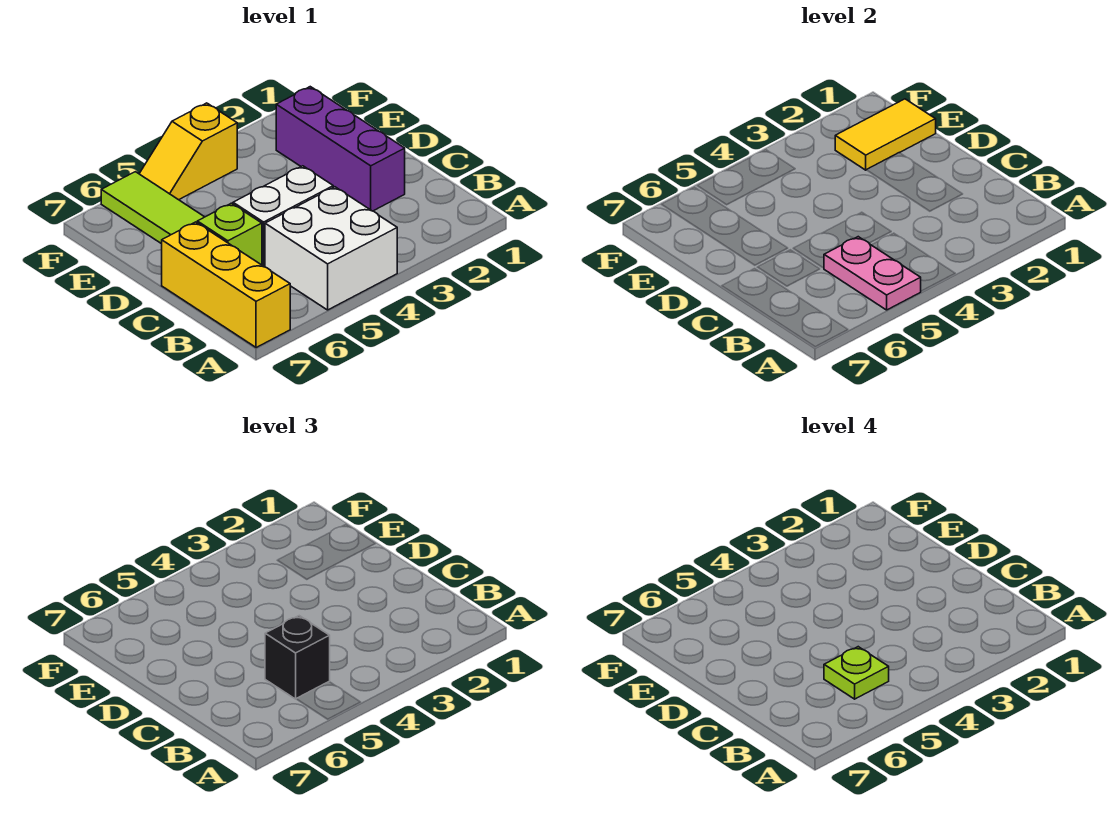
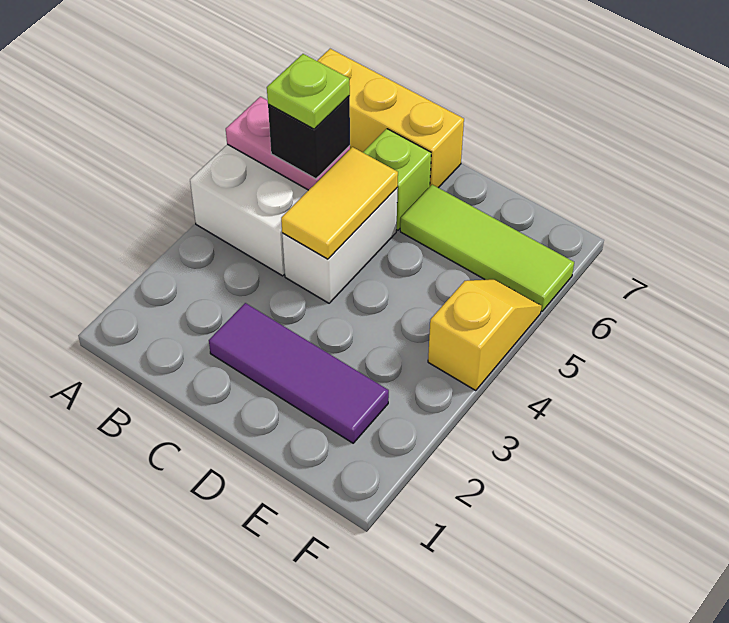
purple 1x3 brick [276,87,405,211] -> purple 1x3 tile [209,303,389,443]
yellow 1x2 tile [835,99,936,170] -> yellow 1x2 tile moved to [281,147,398,259]

